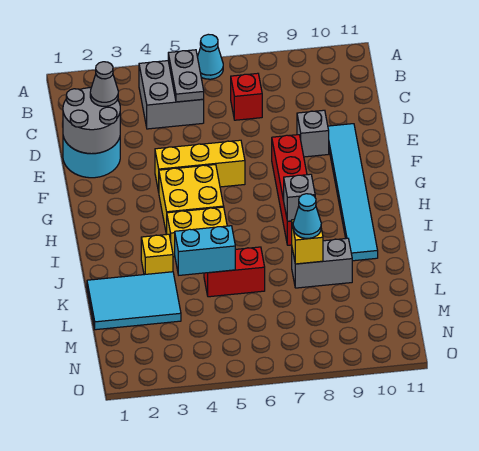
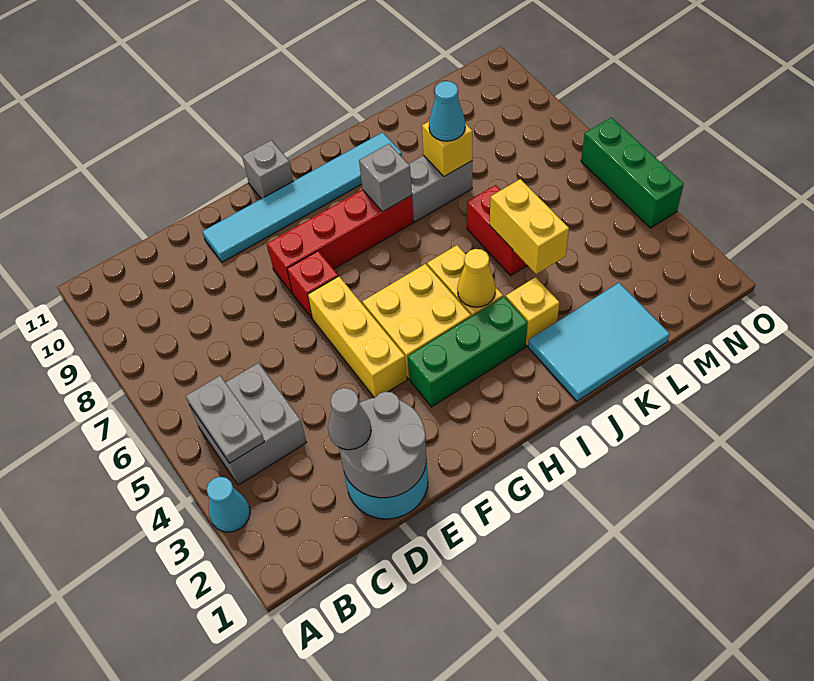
cyan 1x1 cone [198,34,223,79] -> cyan 1x1 cone moved to [207,477,250,532]
grey 1x2 plate [168,50,204,102] -> grey 1x2 plate turned to [186,376,264,463]
red 1x1 brick [231,73,262,120] -> red 1x1 brick moved to [287,251,338,318]
grey 1x1 brick [297,110,329,157] -> grey 1x1 brick moved to [242,140,293,199]
none -> green 1x3 brick [408,297,528,407]
none -> yellow 1x1 cone [457,249,496,307]
cyan 2x3 tile [87,272,181,330] -> cyan 2x3 tile turned to [528,283,670,401]
cyan 1x2 brick [175,226,235,275] -> yellow 1x2 brick [490,179,569,274]
grey 1x2 brick [292,238,352,288] -> grey 1x2 brick turned to [409,155,472,222]
none -> green 1x3 brick [581,118,684,228]

